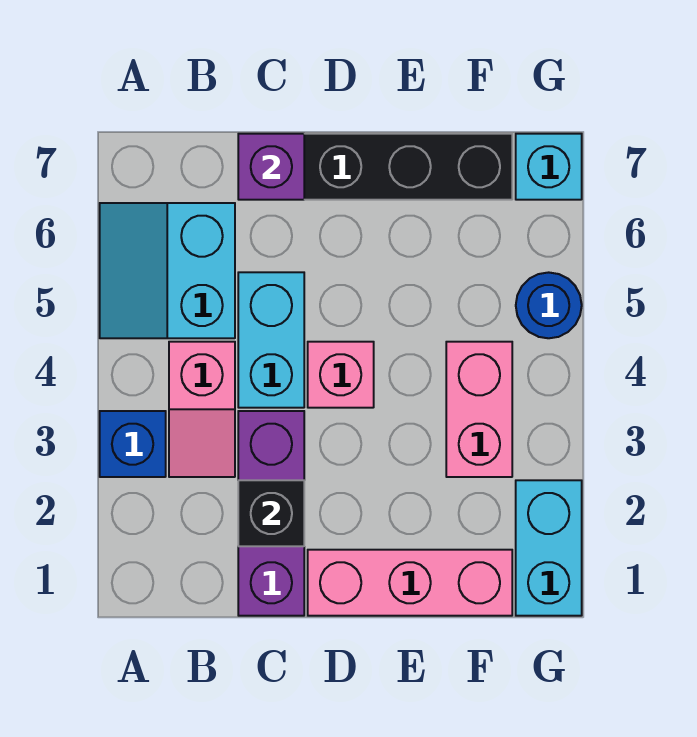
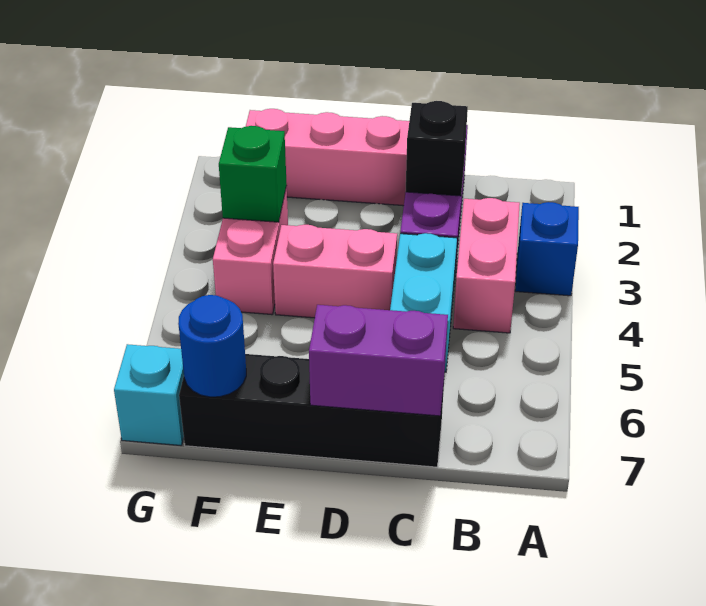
cyan 2x2 slope [100,203,235,338] -> none
pink 1x2 slope [169,342,235,477] -> pink 1x2 brick [453,198,520,333]
purple 1x1 brick [238,134,304,200] -> purple 1x2 brick [309,305,448,416]
pink 1x1 brick [308,342,374,408] -> pink 1x2 brick [273,225,397,318]
none -> green 1x1 brick [219,126,287,222]
cyan 1x2 brick [516,480,582,616] -> none
blue 1x1 round brick [516,272,582,338] -> blue 1x1 round brick moved to [178,295,246,397]

